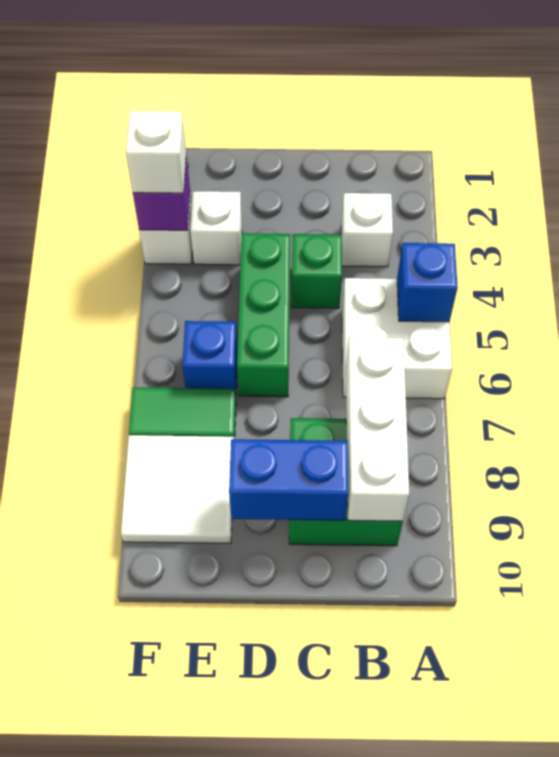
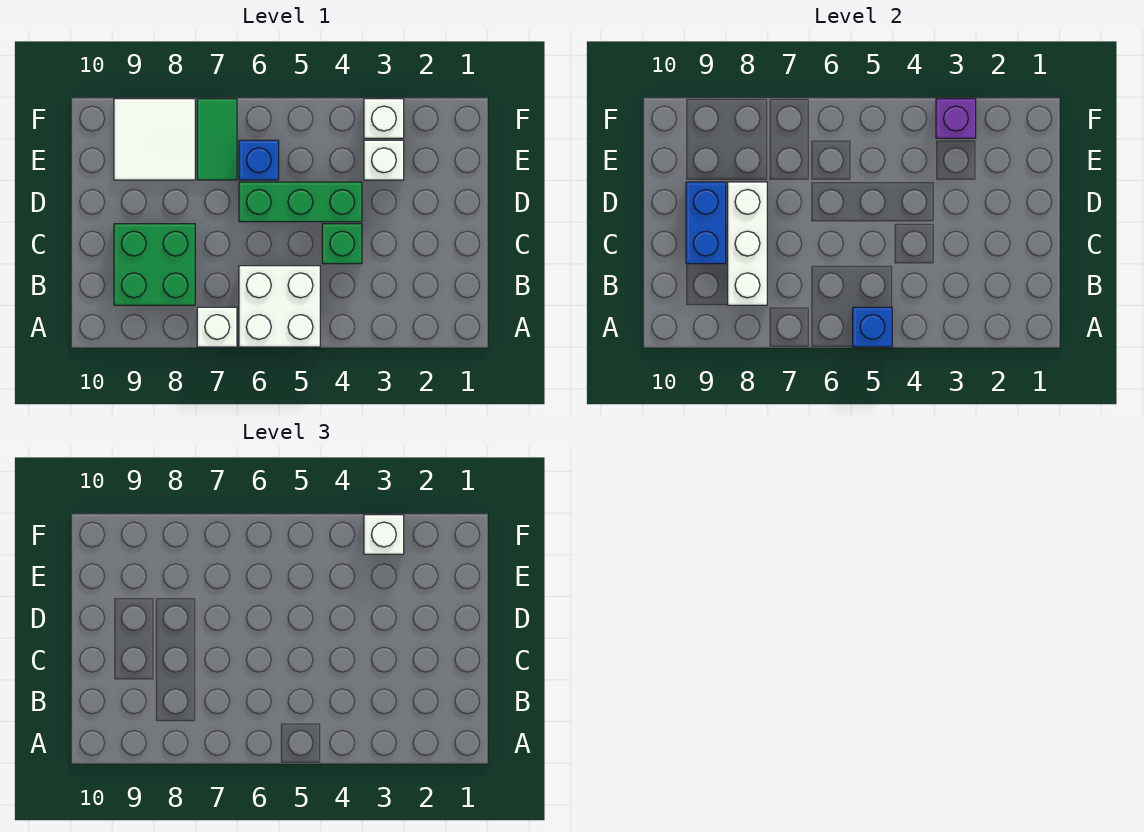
white 1x1 brick [341,193,393,267] -> white 1x1 brick moved to [197,307,237,347]
white 1x3 brick [346,337,409,521] -> white 1x3 brick turned to [728,182,767,305]

